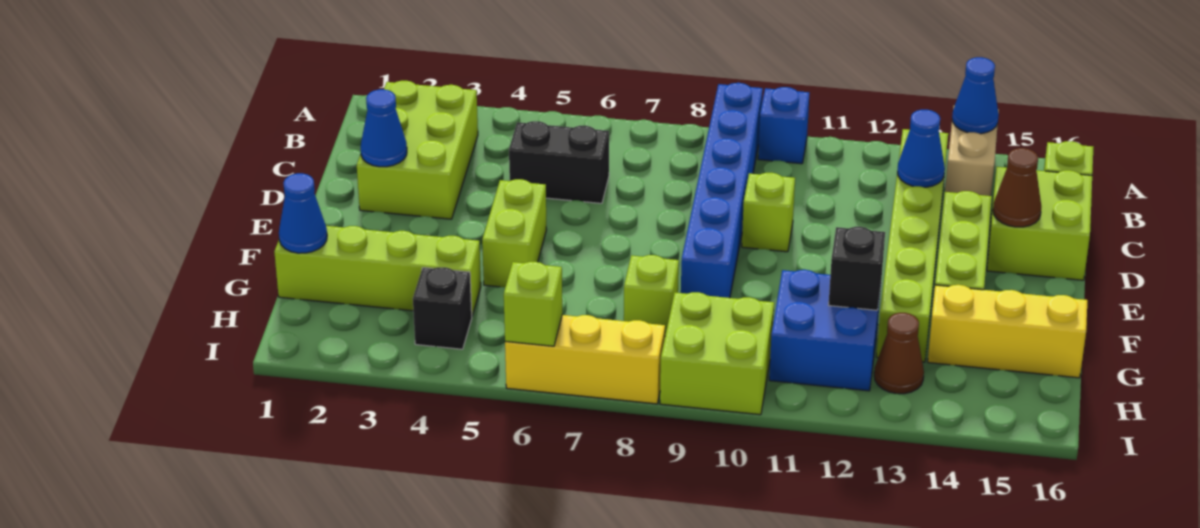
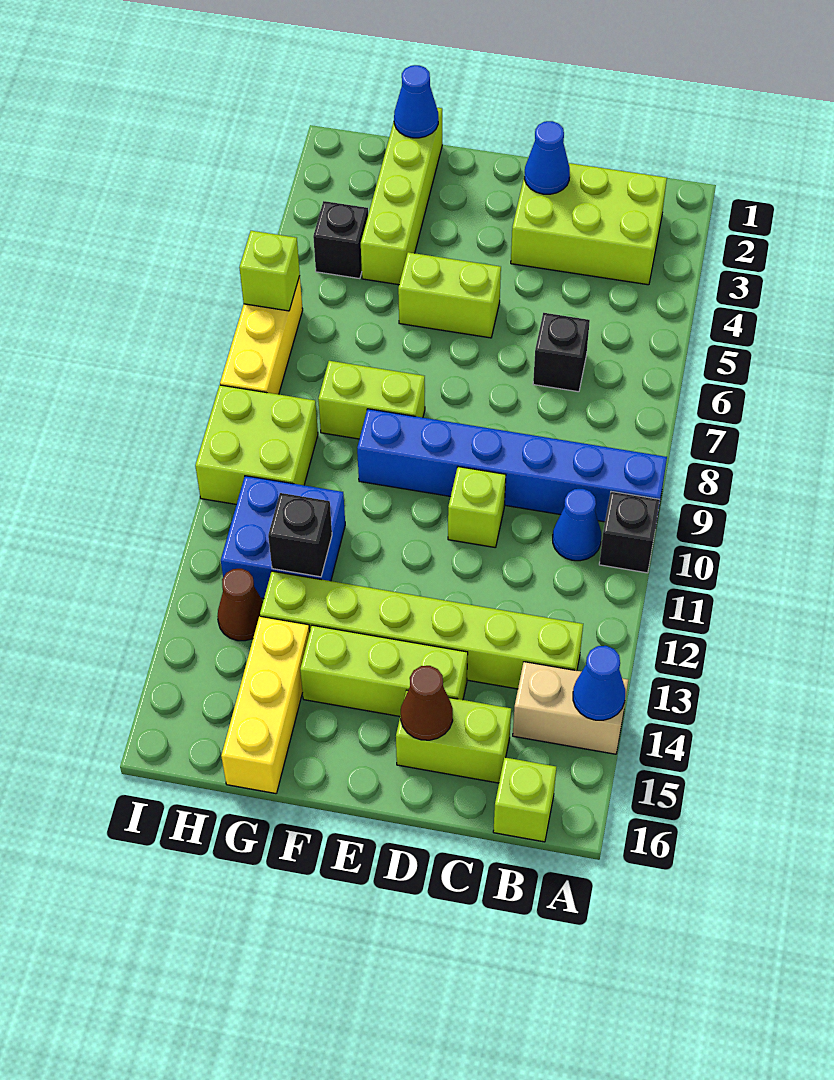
blue 1x1 brick [758,87,809,164] -> black 1x1 brick [599,492,660,573]
black 1x2 brick [509,121,609,203] -> black 1x1 brick [533,313,590,392]
blue 1x1 cone [897,110,945,187] -> blue 1x1 cone moved to [553,489,601,561]
lime 2x2 brick [987,167,1092,280] -> lime 1x2 brick [396,690,511,783]
lime 1x1 brick [624,255,679,335] -> lime 1x2 brick [318,361,425,439]

